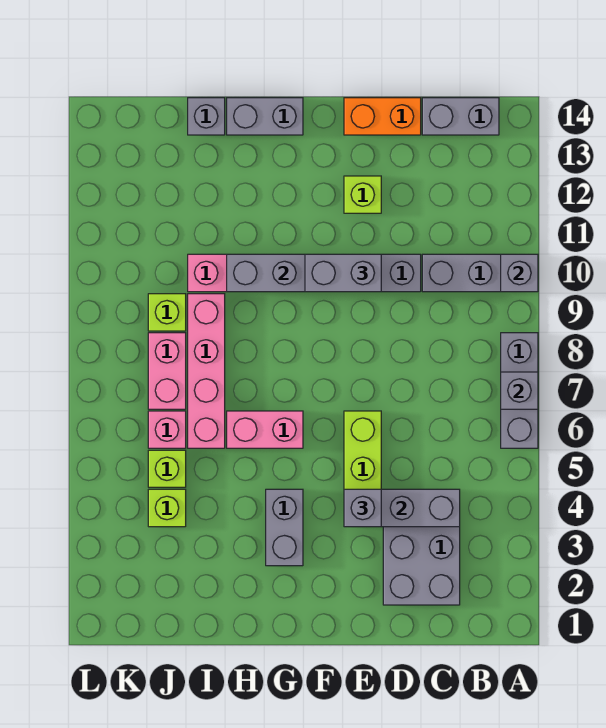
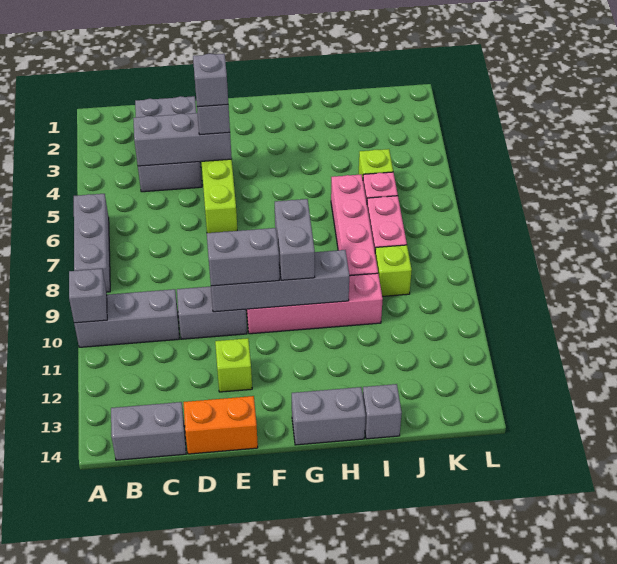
grey 1x1 brick [501,372,538,409] -> grey 1x1 brick moved to [193,54,228,107]
grey 1x2 brick [266,489,303,566] -> grey 1x2 brick moved to [275,199,315,280]
pink 1x2 brick [227,411,303,448] -> none
lime 1x1 brick [148,489,186,527] -> none

